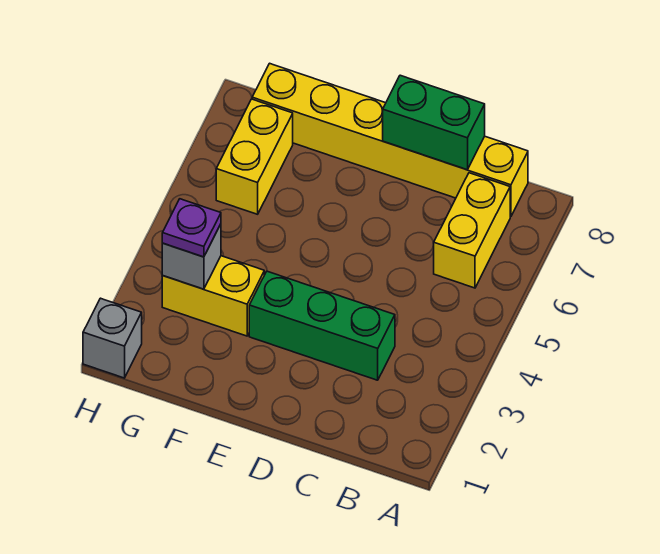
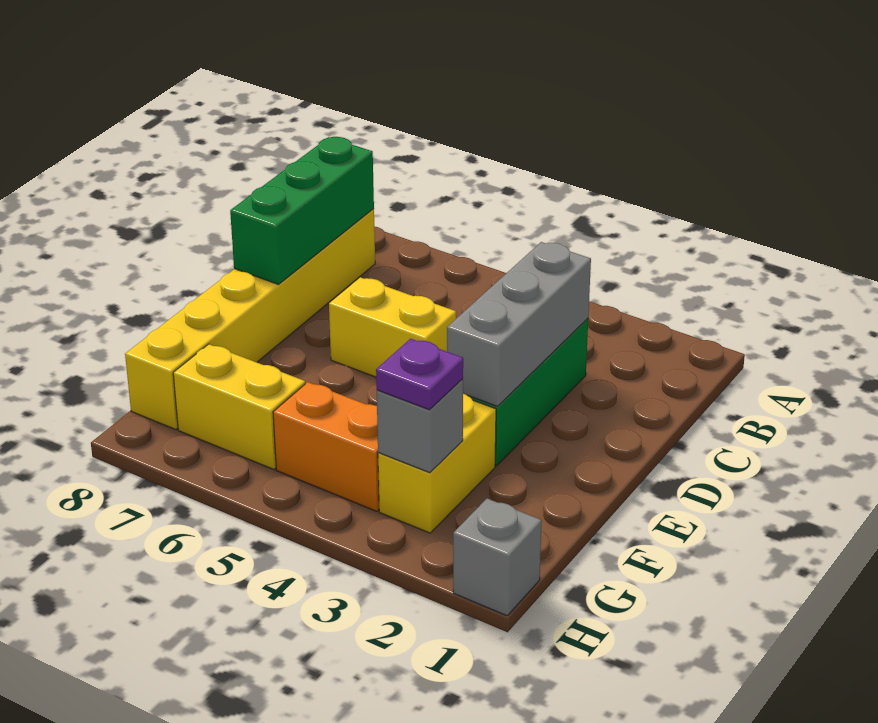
yellow 1x2 brick [434,173,510,288] -> yellow 1x2 brick moved to [329,277,456,377]
none -> grey 1x3 brick [447,242,591,406]
green 1x2 brick [383,75,485,170] -> green 1x3 brick [230,137,374,284]
none -> orange 1x2 brick [273,382,379,511]

